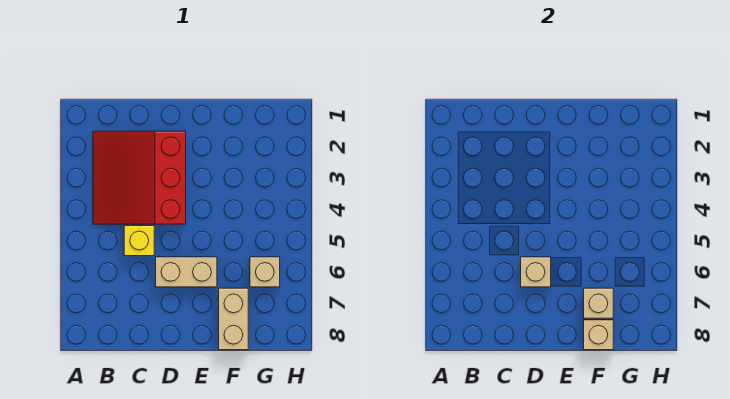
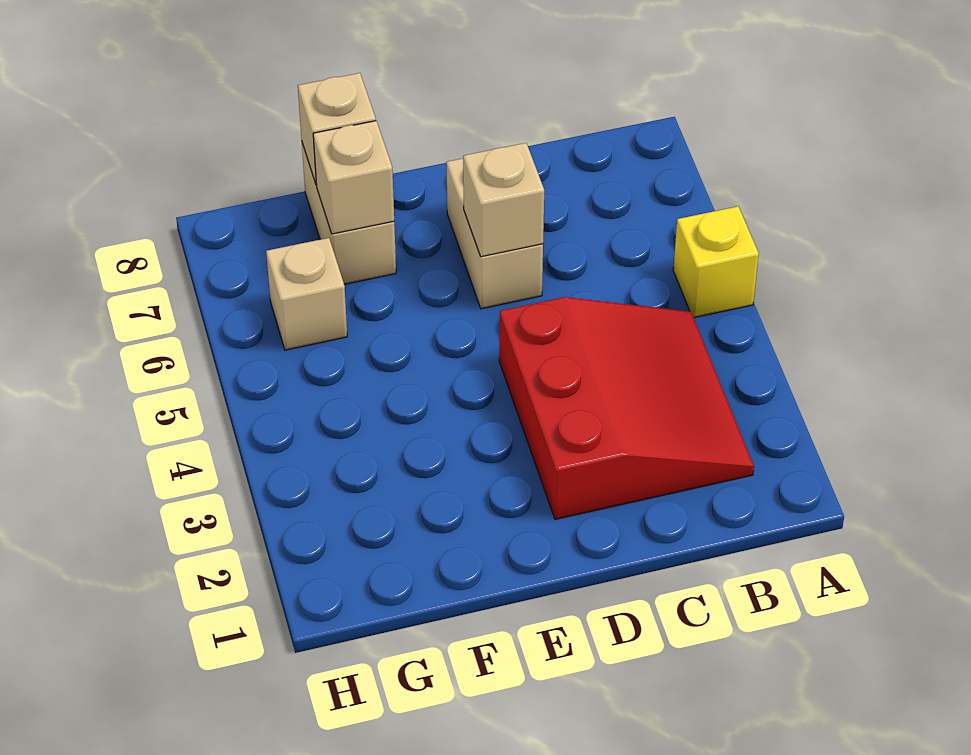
yellow 1x1 brick [124,226,154,256] -> yellow 1x1 brick moved to [673,206,759,318]
tan 1x2 brick [156,257,217,287] -> tan 1x2 brick turned to [446,158,543,309]

